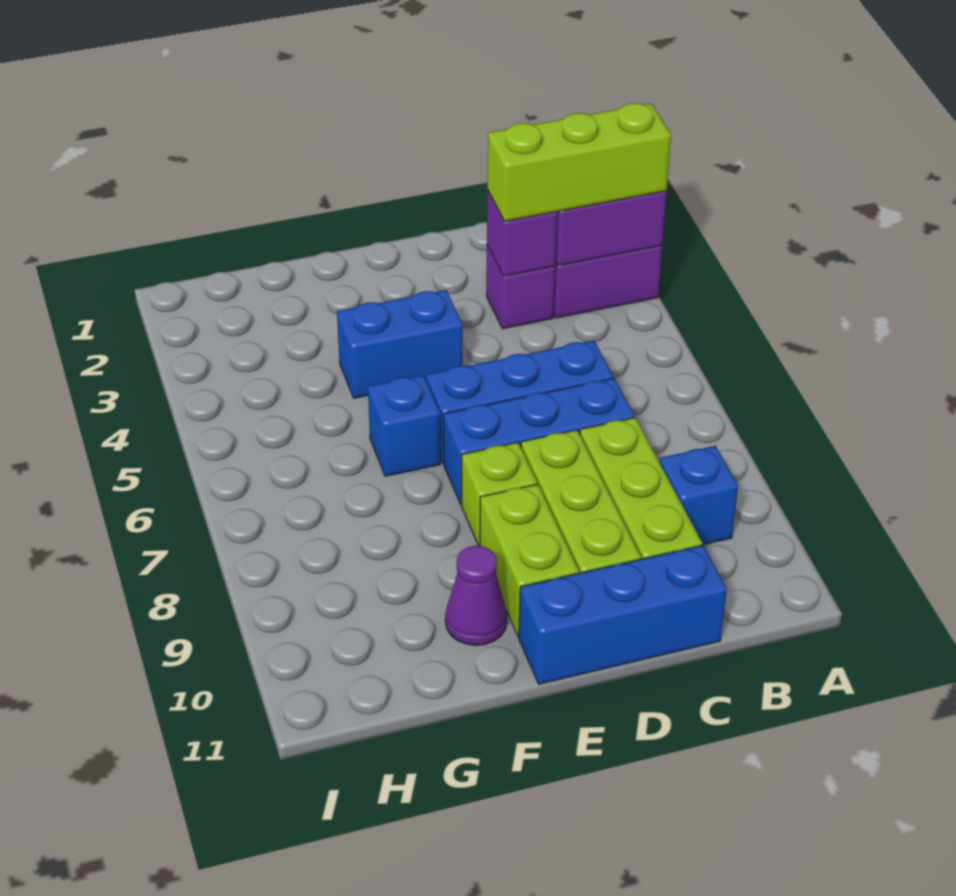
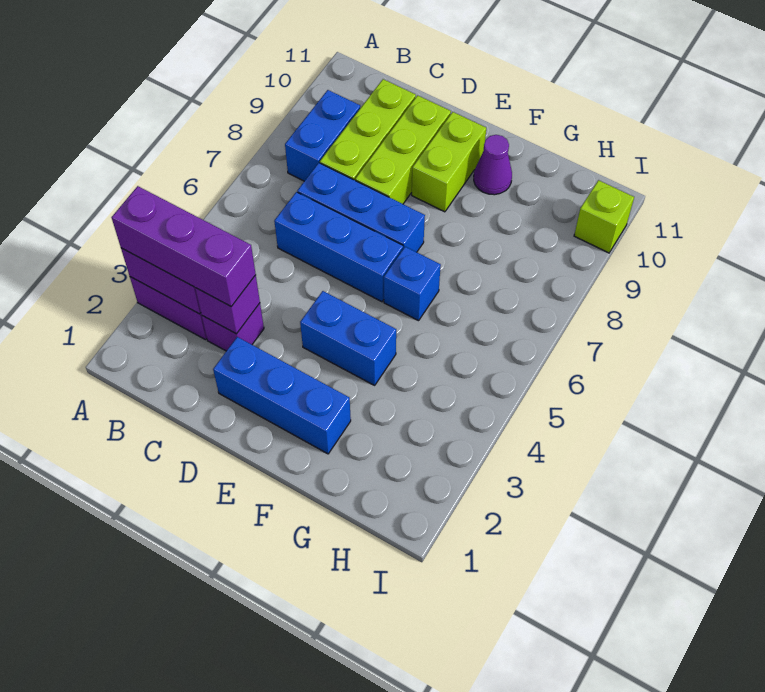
lime 1x3 brick [487,103,671,221] -> purple 1x3 brick [112,186,256,306]
blue 1x1 brick [660,446,738,545] -> blue 1x2 brick [285,90,360,181]
blue 1x3 brick [519,545,727,684] -> blue 1x3 brick moved to [213,337,351,454]
lime 1x1 brick [462,443,537,546] -> lime 1x1 brick moved to [574,180,634,253]

